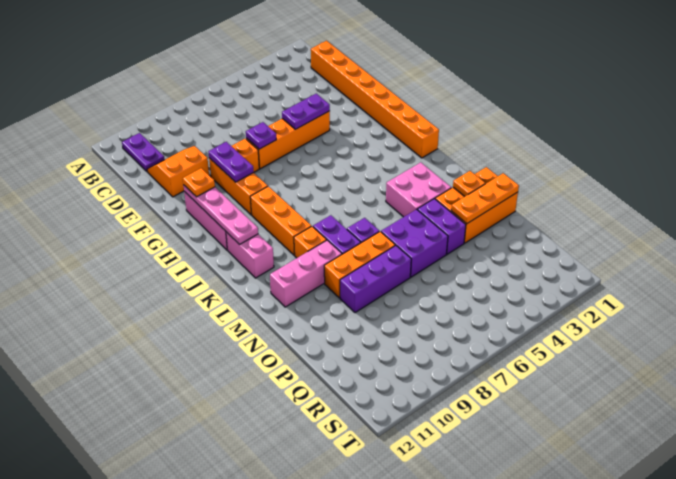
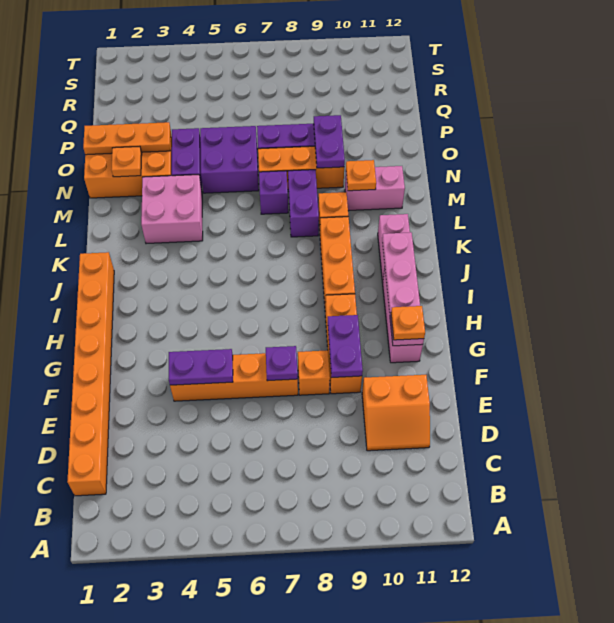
purple 1x2 plate [122,133,165,171] -> purple 1x2 plate moved to [314,115,345,168]
pink 1x3 brick [270,240,342,307] -> pink 1x2 brick [345,166,405,211]
none -> orange 1x1 plate [346,160,376,191]

